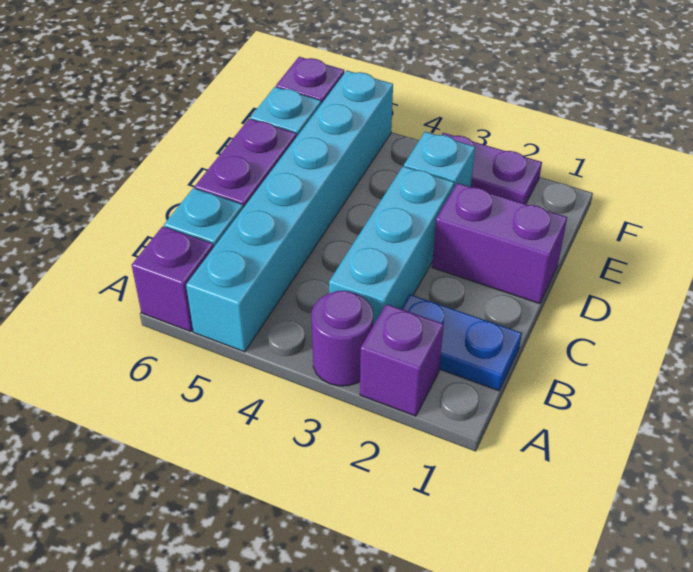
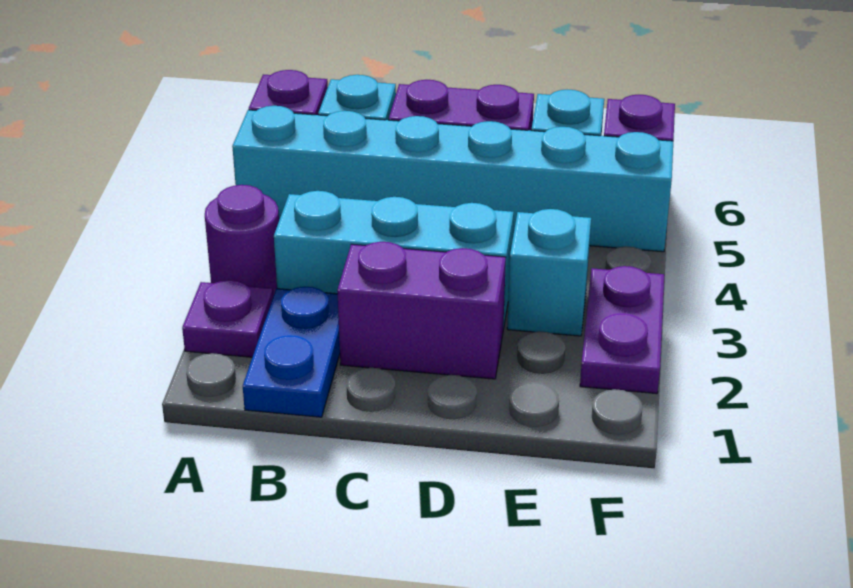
purple 1x1 brick [360,304,444,416] -> purple 1x1 plate [182,280,273,357]
purple 1x2 brick [432,183,567,304] -> purple 1x2 brick turned to [337,242,506,379]

